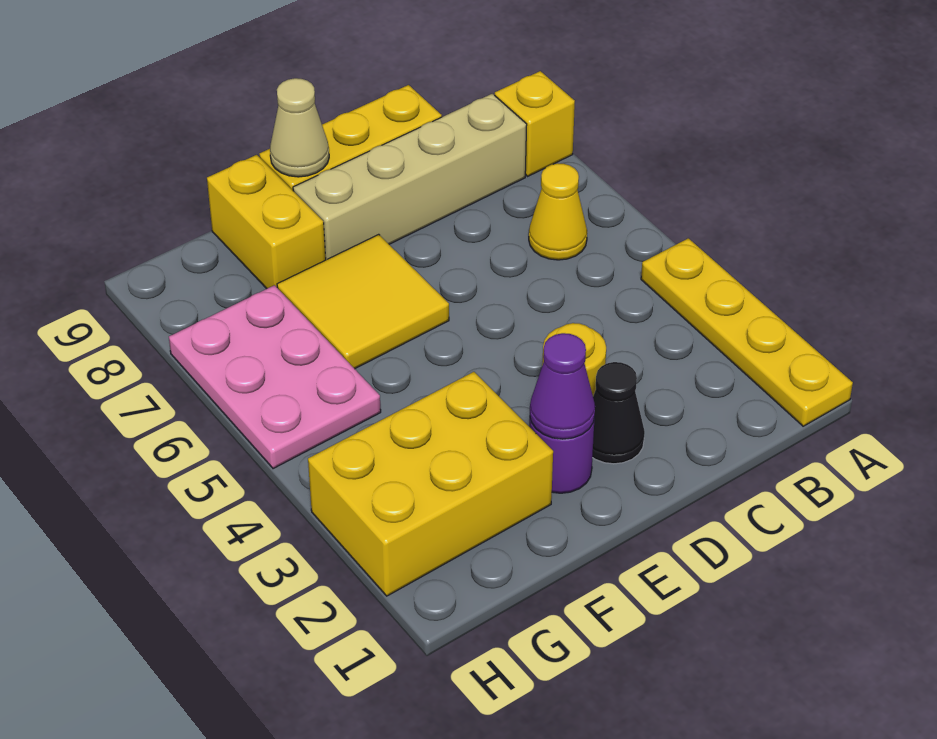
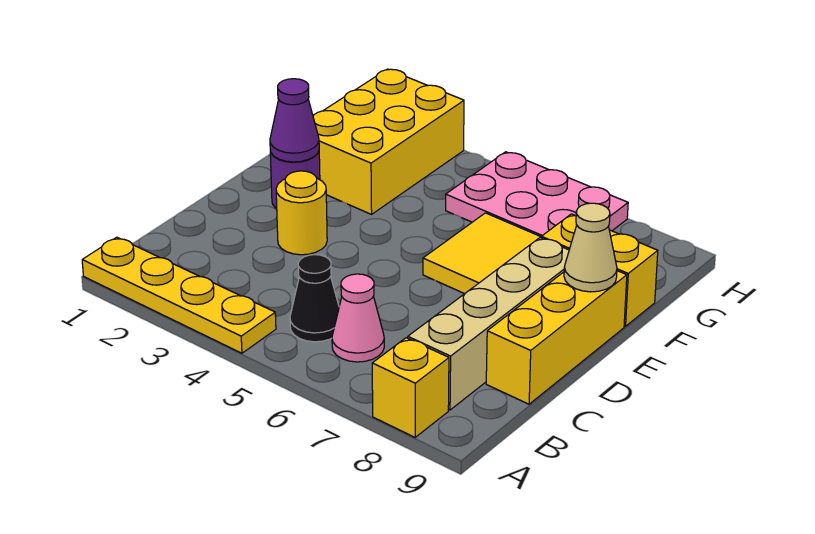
yellow 1x1 cone [529,163,587,260] -> pink 1x1 cone [332,274,384,362]
black 1x1 cone [592,362,645,464] -> black 1x1 cone moved to [290,255,339,342]

